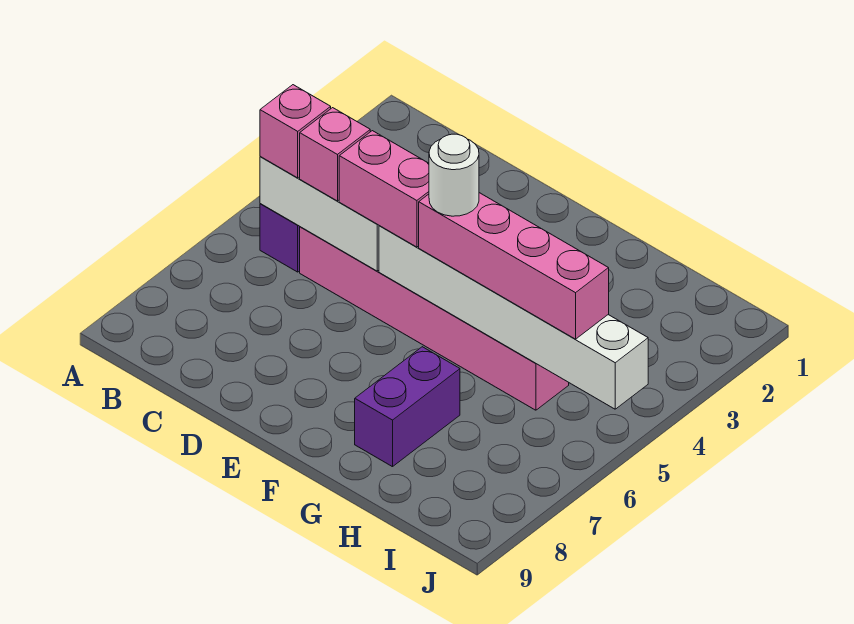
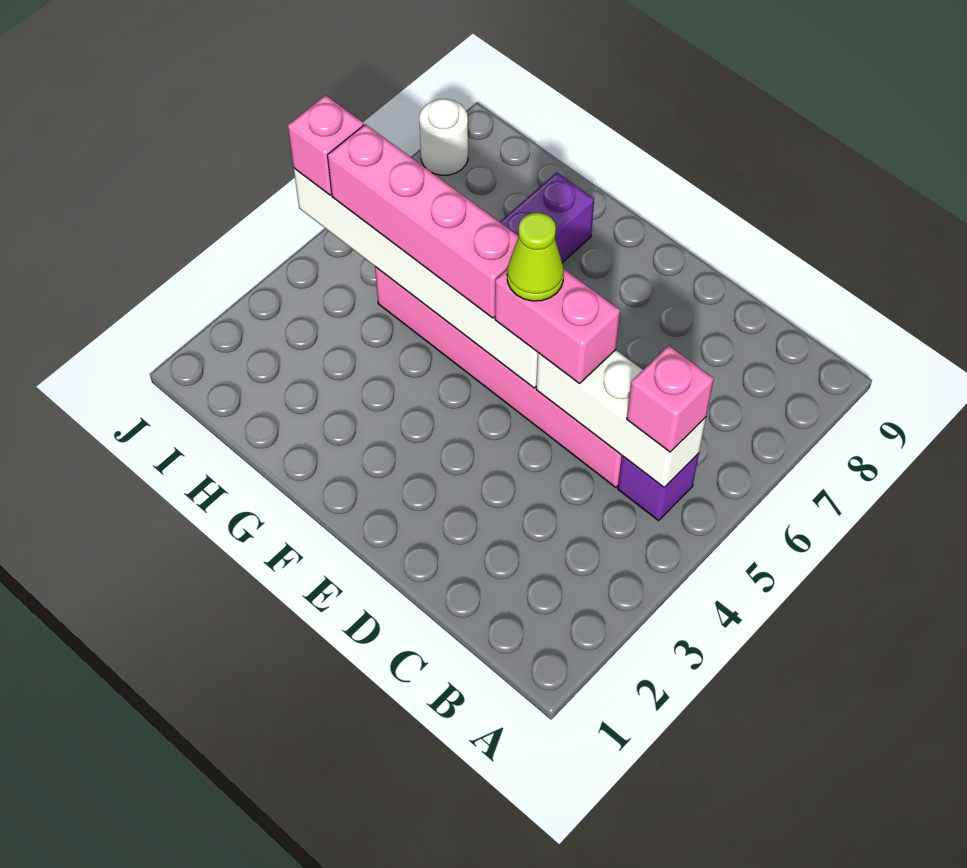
pink 1x1 brick [300,108,370,201] -> pink 1x1 brick moved to [288,95,364,195]
none -> lime 1x1 cone [507,213,564,301]
white 1x1 round brick [429,134,479,216] -> white 1x1 round brick moved to [419,99,468,175]

